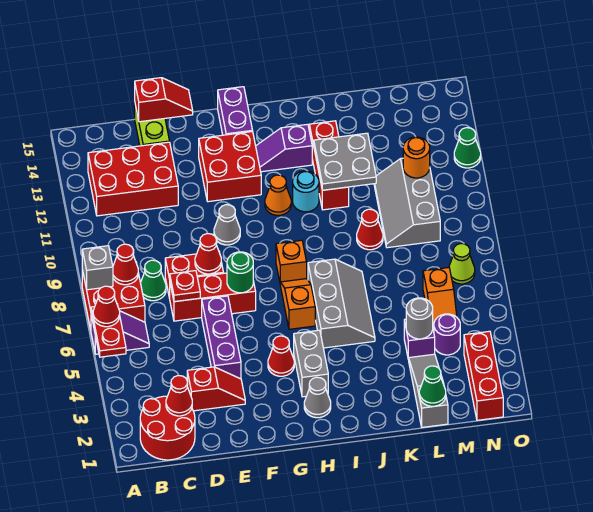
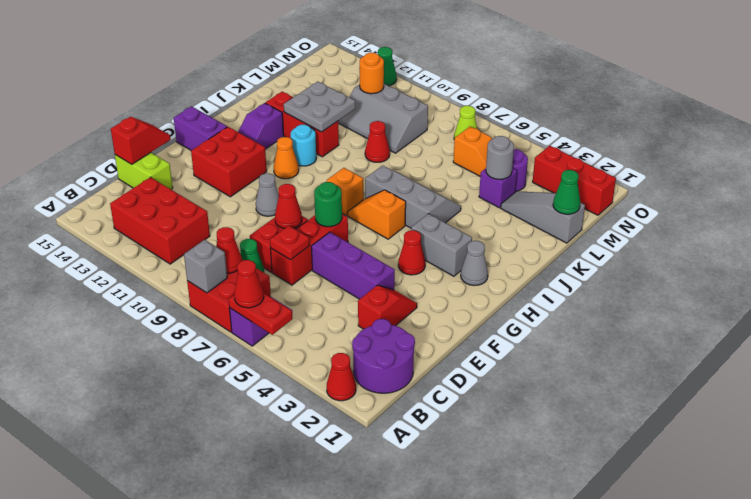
red 2x2 round brick [140,396,195,460] -> purple 2x2 round brick [352,319,415,393]
red 2x3 brick [88,142,178,216] -> red 2x3 brick turned to [110,177,210,264]
red 1x1 cone [166,376,192,416] -> red 1x1 cone moved to [327,353,356,401]

